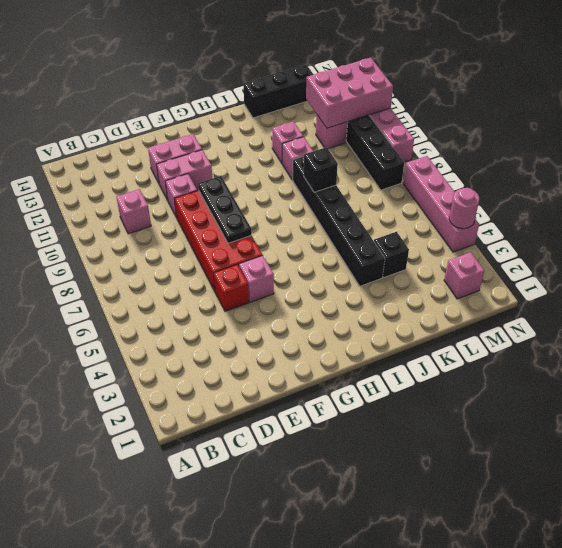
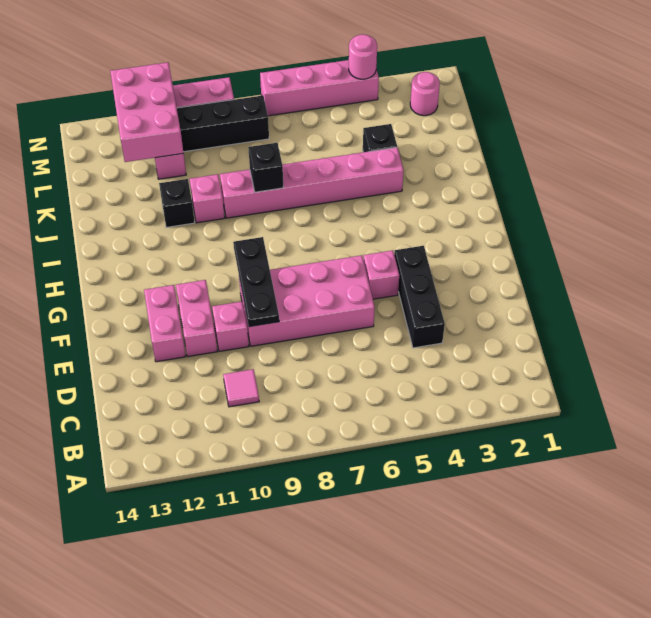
pink 1x1 brick [117,189,151,234] -> pink 1x1 tile [223,369,259,407]
red 1x1 brick [214,264,249,311] -> none
red 2x4 brick [174,190,263,291] -> pink 2x4 brick [239,255,375,346]
black 1x3 plate [198,176,252,243] -> black 1x3 plate turned to [233,237,279,327]
black 1x6 brick [293,156,385,286] -> pink 1x6 brick [220,147,404,218]
pink 1x1 brick [272,121,303,163] -> black 1x1 brick [159,179,195,227]
black 1x3 brick [243,65,314,118] -> black 1x3 brick moved to [394,246,445,348]
pink 1x1 brick [444,252,484,299] -> pink 1x1 round brick [410,72,440,116]

